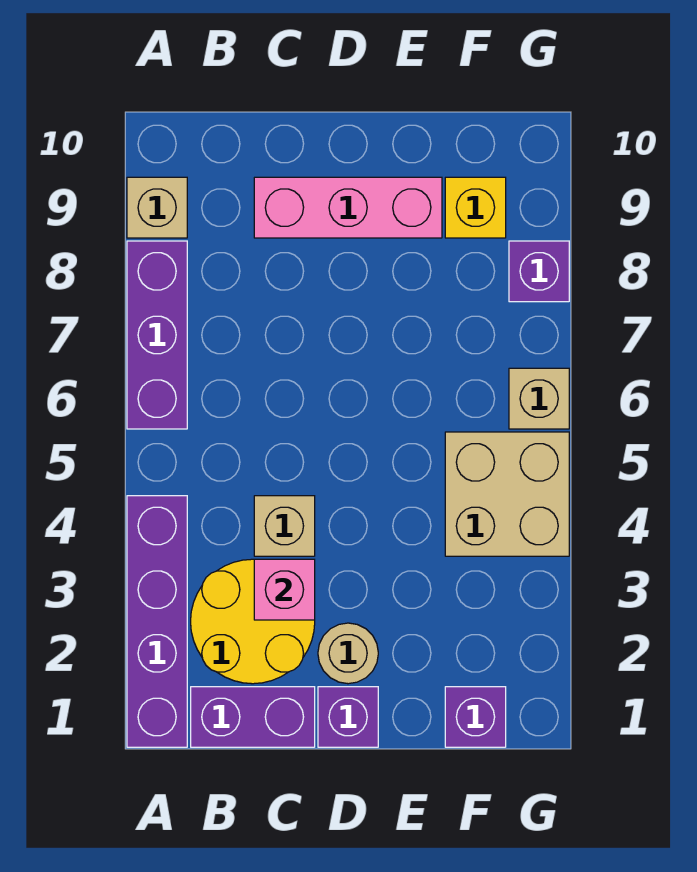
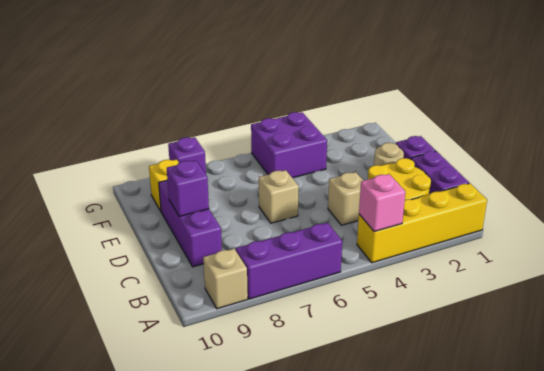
purple 1x4 brick [127,496,187,747] -> yellow 1x4 brick [357,183,487,263]
pink 1x1 brick [254,559,315,620] -> pink 1x1 brick moved to [359,174,405,232]
pink 1x3 brick [254,177,442,238] -> purple 1x3 brick [159,180,222,267]
purple 1x1 brick [445,687,506,747] -> purple 1x1 brick moved to [167,161,209,216]
tan 2x2 brick [445,432,569,556] -> purple 2x2 brick [251,112,327,178]
tan 1x1 brick [509,368,569,429] -> tan 1x1 brick moved to [259,170,299,223]

